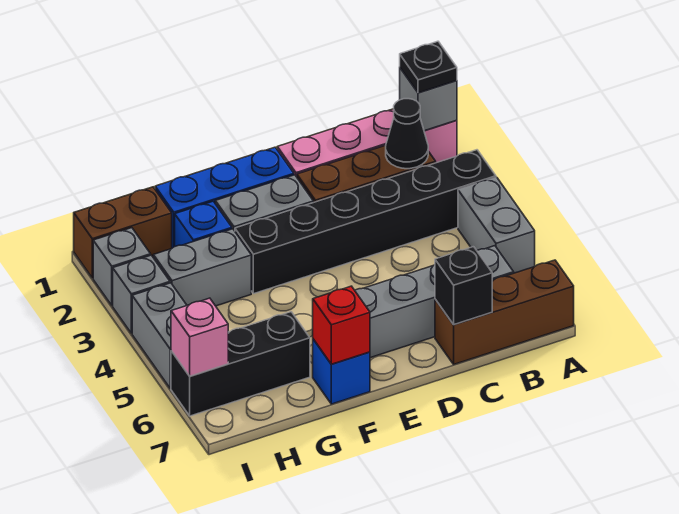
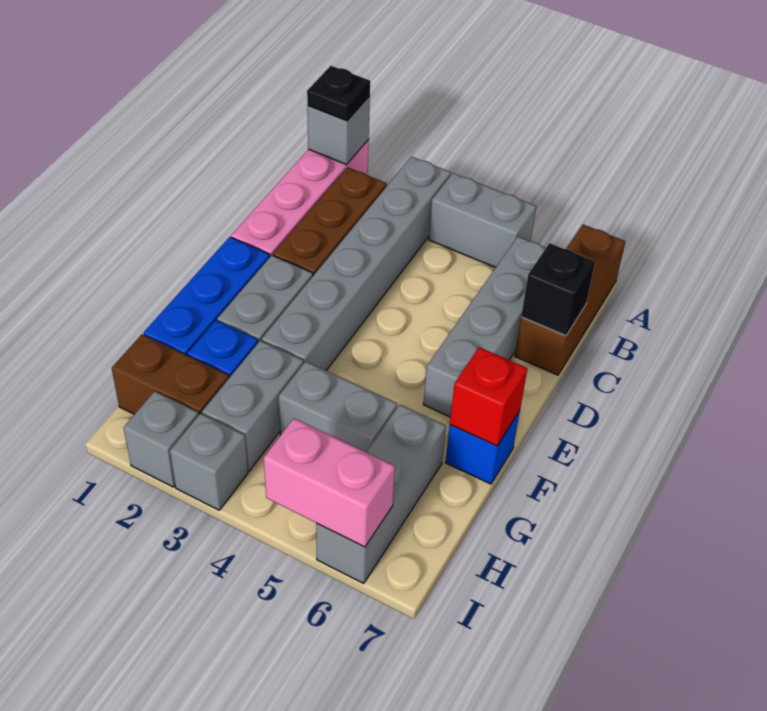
black 1x6 brick [235,150,496,294] -> grey 1x6 brick [262,157,451,370]
black 1x1 cone [386,99,428,169] -> none
black 1x3 brick [171,312,310,416] -> grey 1x3 brick [316,405,446,583]
brown 1x2 brick [74,187,172,278] -> brown 1x2 brick turned to [112,334,229,415]
grey 1x2 brick [132,283,187,388] -> grey 1x2 brick moved to [279,361,397,452]
pink 1x1 brick [171,298,228,376] -> pink 1x2 brick [264,418,395,547]

